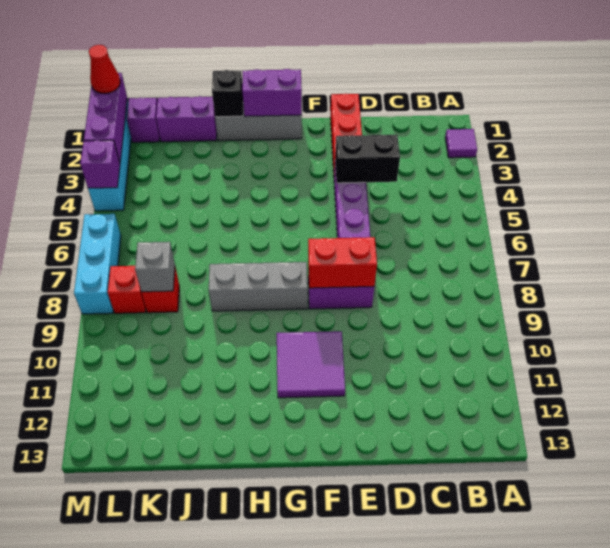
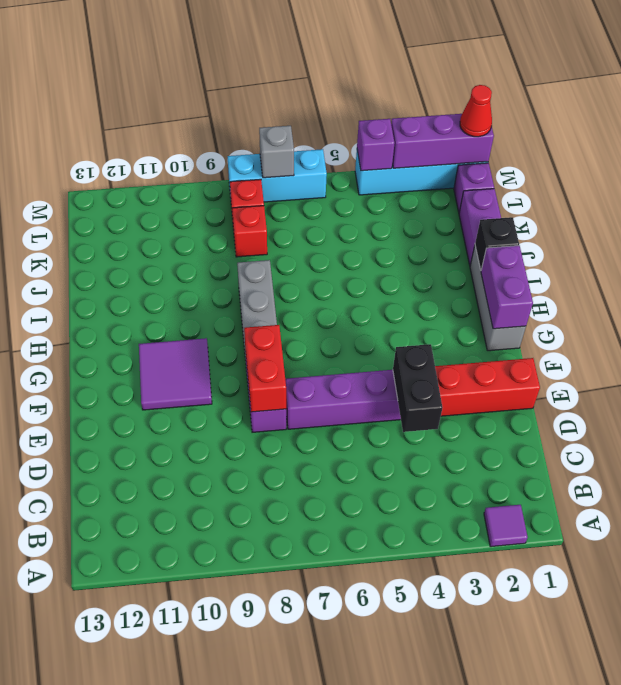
grey 1x1 brick [135,242,175,292] -> grey 1x1 brick moved to [259,126,294,178]

